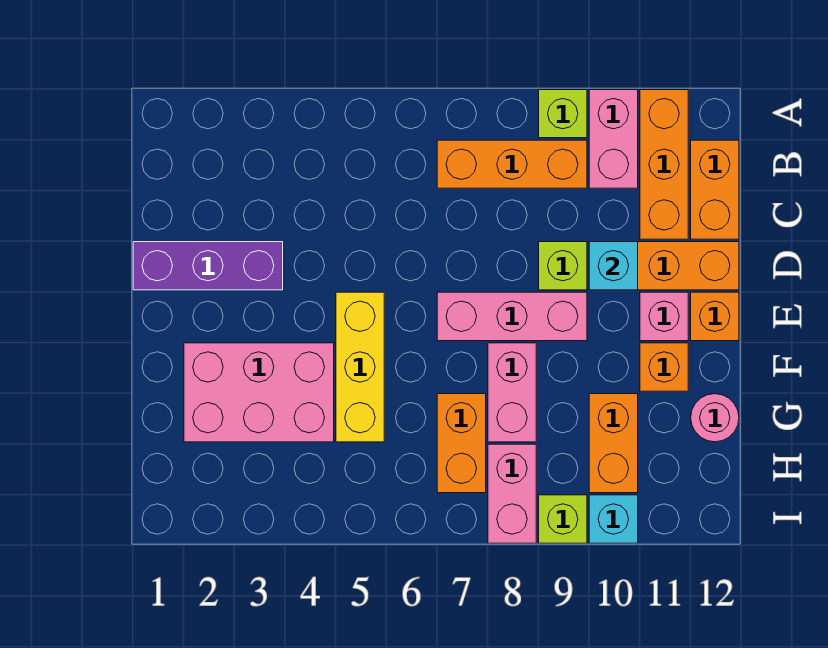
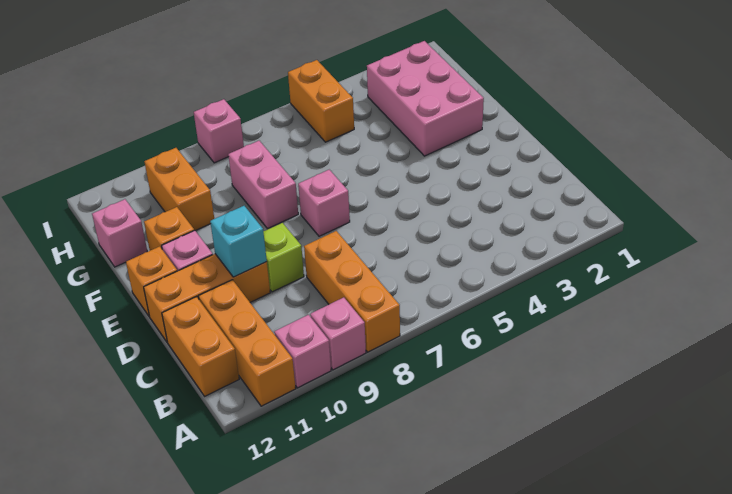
lime 1x1 brick [539,90,587,138] -> pink 1x1 brick [310,297,366,370]
pink 1x2 brick [589,90,638,188] -> pink 1x1 brick [274,315,331,388]
orange 1x3 brick [437,140,587,188] -> orange 1x3 brick turned to [304,231,400,352]
purple 1x3 brick [133,242,283,290] -> none
yellow 1x3 brick [336,292,384,442] -> none
pink 1x3 brick [437,292,587,341] -> pink 1x1 brick [298,170,350,236]
pink 2x3 brick [184,343,334,442] -> pink 2x3 brick turned to [367,41,484,156]
orange 1x2 brick [437,394,486,493] -> orange 1x2 brick moved to [288,60,354,142]
pink 1x1 round brick [691,394,739,442] -> pink 1x1 brick [92,199,147,267]
pink 1x2 brick [488,444,536,543] -> pink 1x1 brick [194,99,244,163]
lime 1x1 brick [539,495,587,543] -> none
cyan 1x1 brick [589,495,638,543] -> none

